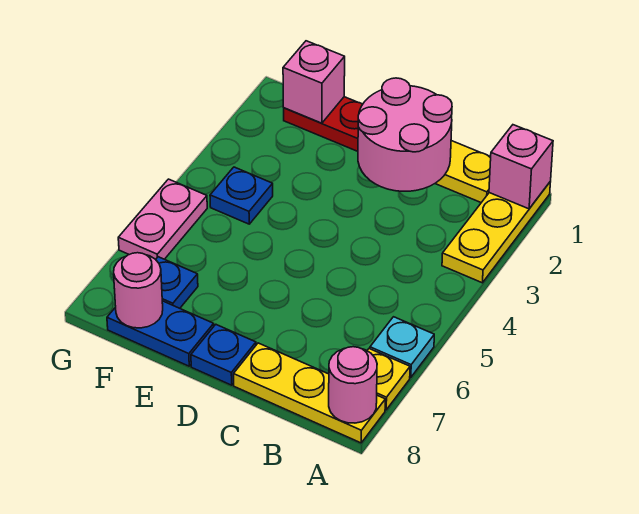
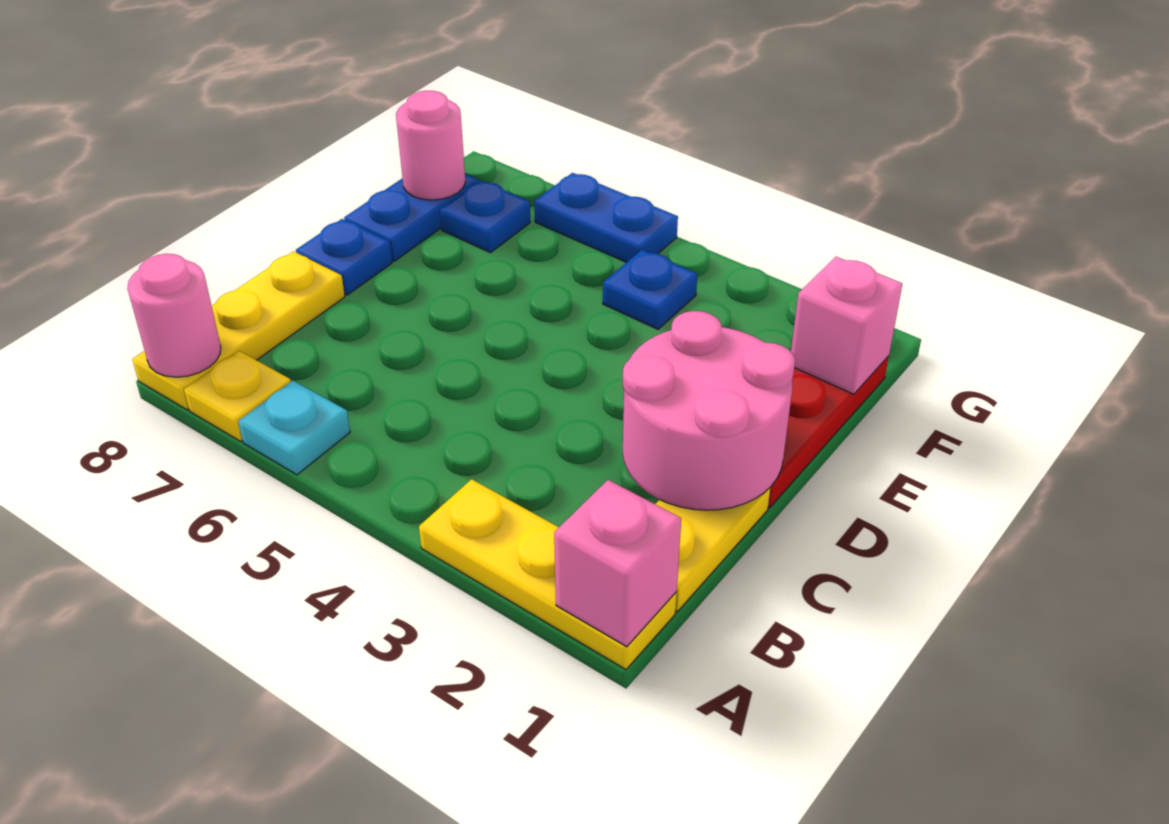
pink 1x2 plate [118,179,207,259] -> blue 1x2 plate [534,173,678,262]

